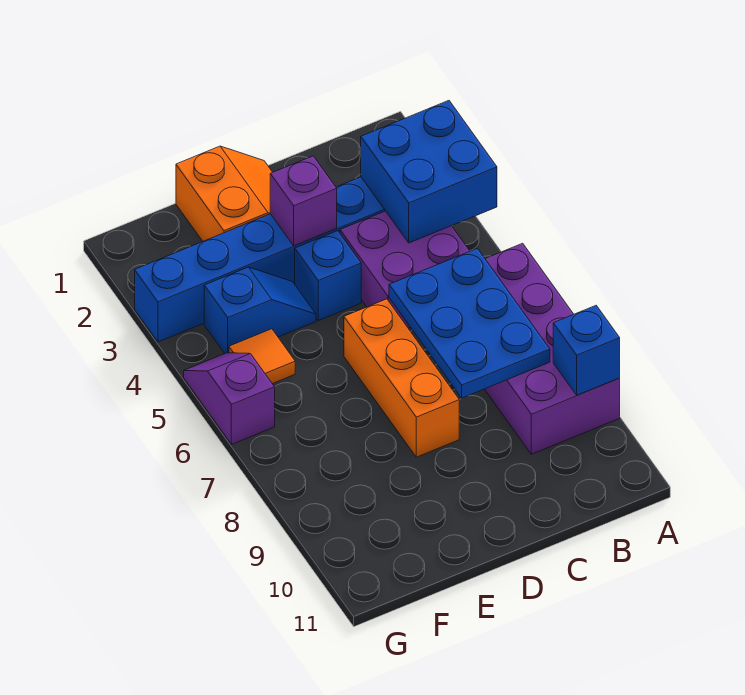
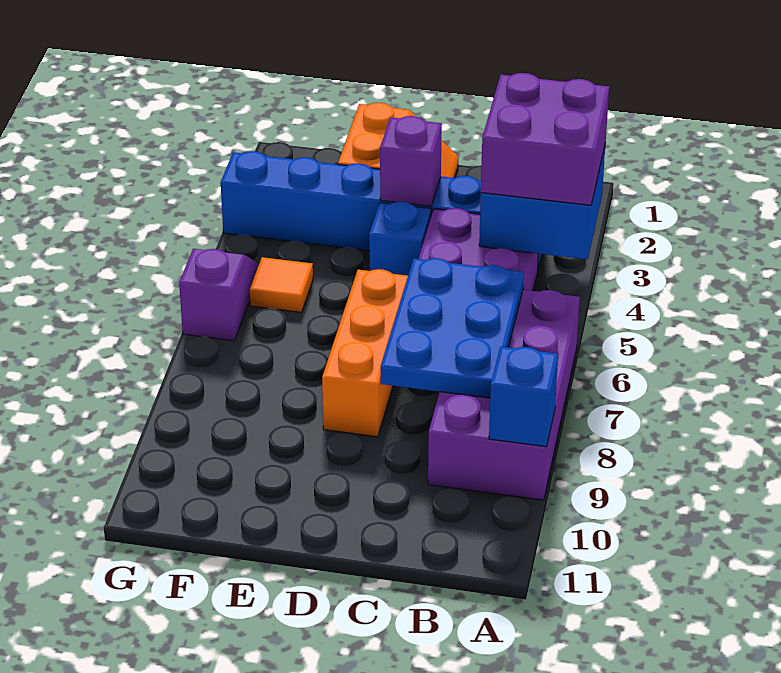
none -> purple 2x2 brick [481,73,609,205]
blue 1x2 slope [204,267,316,353] -> none

